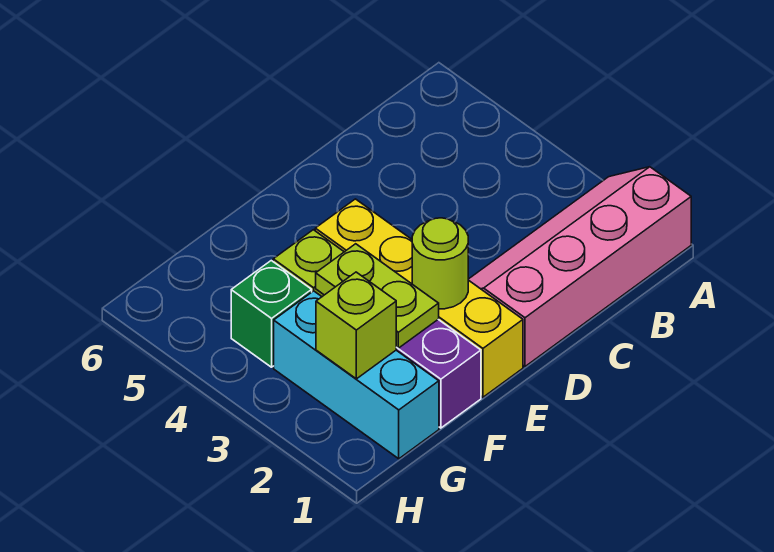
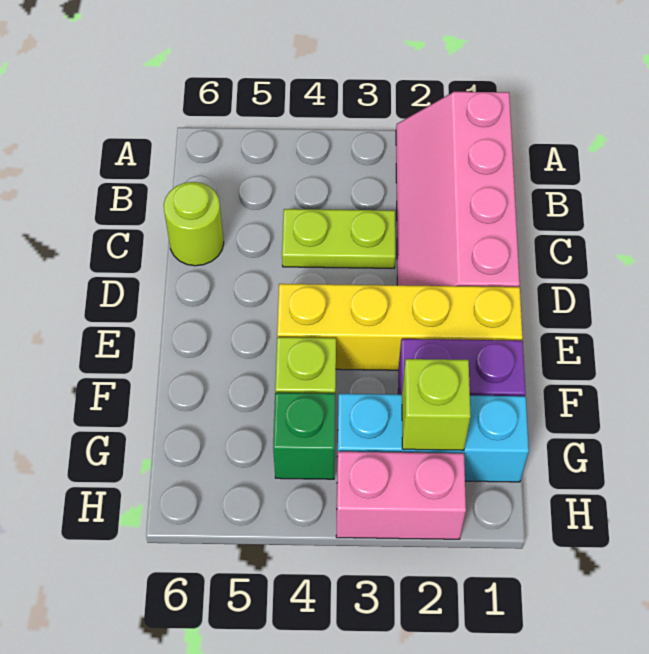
lime 1x1 round brick [412,218,468,309] -> lime 1x1 round brick moved to [164,182,224,266]
lime 1x2 plate [316,244,439,348] -> lime 1x2 plate moved to [282,209,395,268]
none -> pink 1x2 brick [336,452,466,539]

